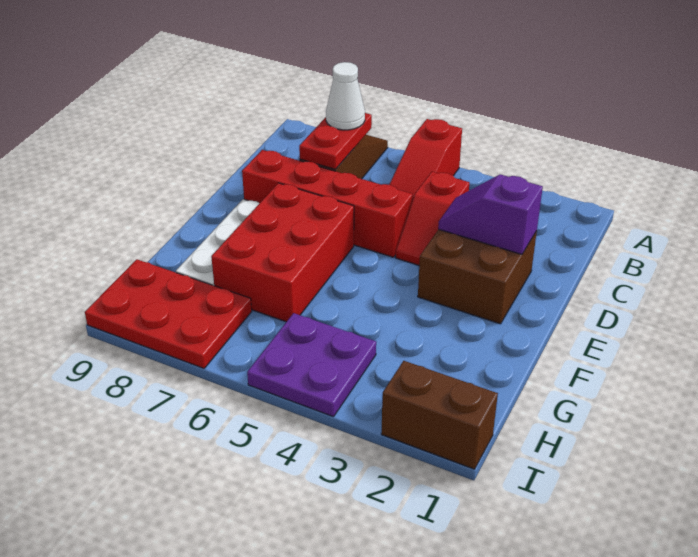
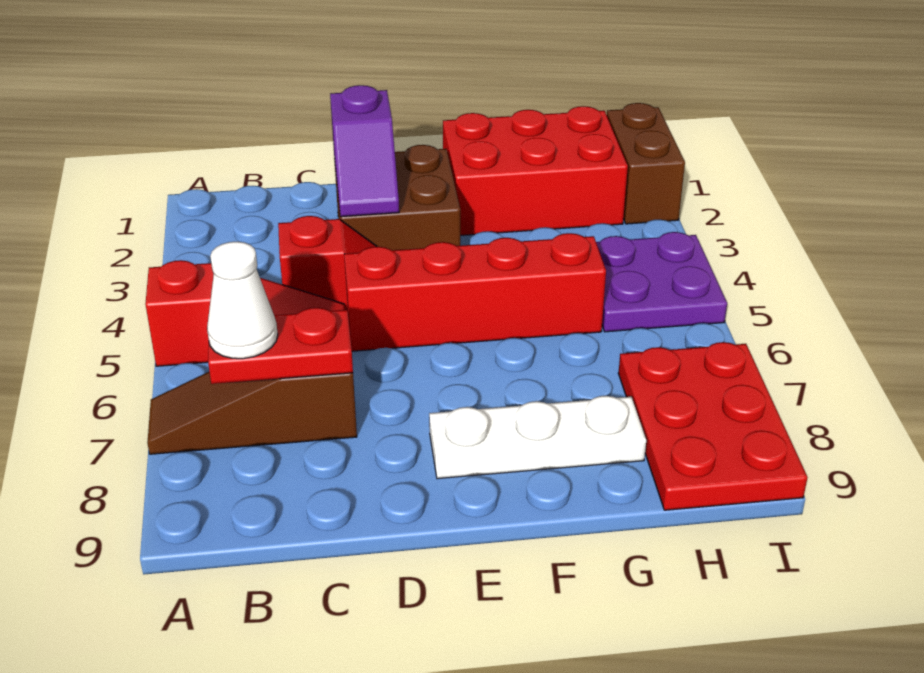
red 1x4 brick [242,150,412,257] -> red 1x4 brick turned to [344,233,606,351]
red 2x3 brick [211,183,354,322] -> red 2x3 brick moved to [443,106,628,235]

